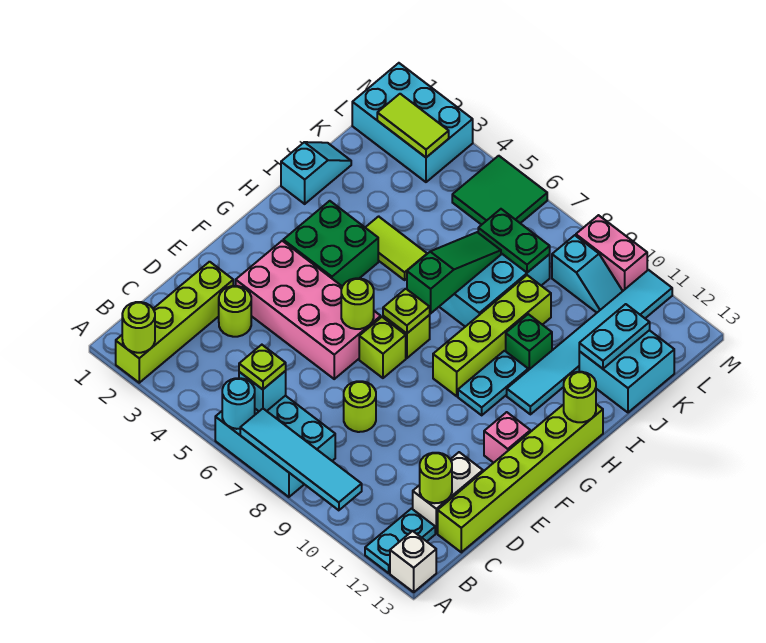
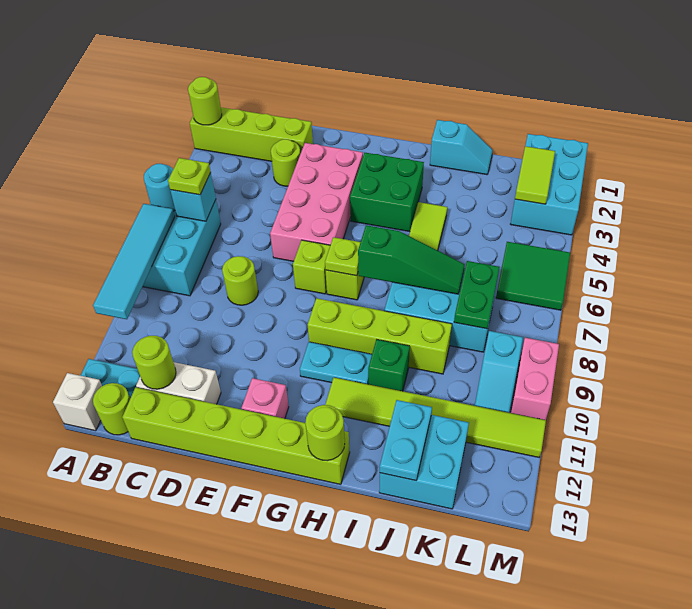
lime 1x1 round brick [341,278,374,329] -> lime 1x1 round brick moved to [93,383,130,435]
cyan 1x6 tile [507,270,672,414] -> lime 1x6 tile [325,378,546,457]
cyan 1x2 plate [579,304,650,369] -> cyan 1x2 plate turned to [380,400,432,481]

